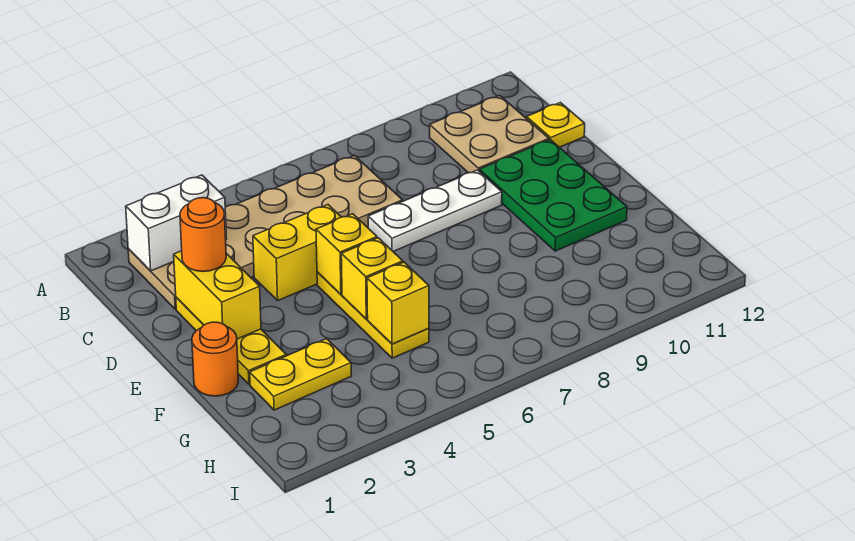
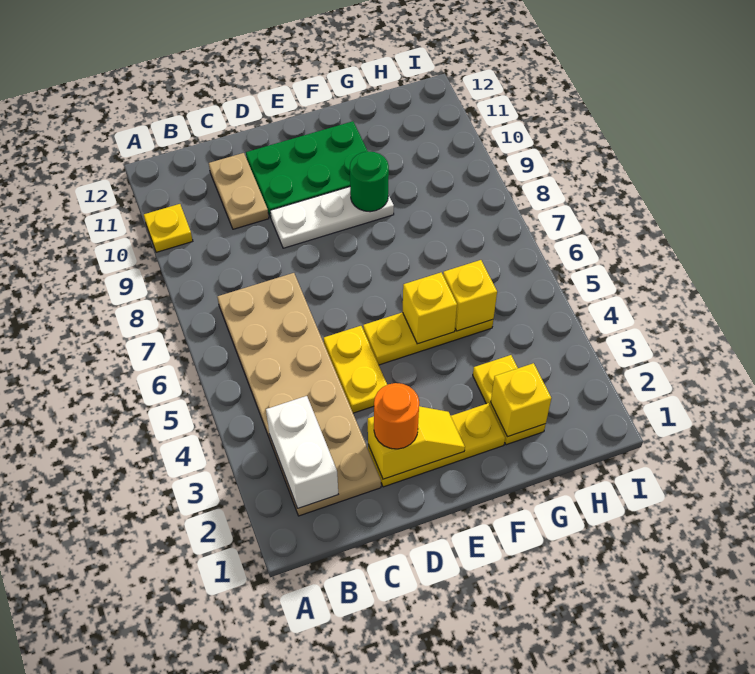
tan 2x2 plate [430,96,549,173] -> tan 1x2 plate [209,153,269,229]
yellow 1x1 plate [527,103,585,147] -> yellow 1x1 plate moved to [144,204,193,252]
yellow 1x2 brick [174,251,261,339] -> yellow 1x2 slope [368,406,465,479]
yellow 1x2 brick [253,205,341,300] -> yellow 1x2 plate [324,326,387,413]
white 1x3 plate [368,170,502,251] -> white 1x3 plate turned to [270,187,394,248]
yellow 1x1 brick [316,214,377,294] -> yellow 1x1 brick moved to [491,363,551,437]
orange 1x1 round brick [192,322,238,396] -> none
none -> green 1x1 round brick [350,152,389,212]

